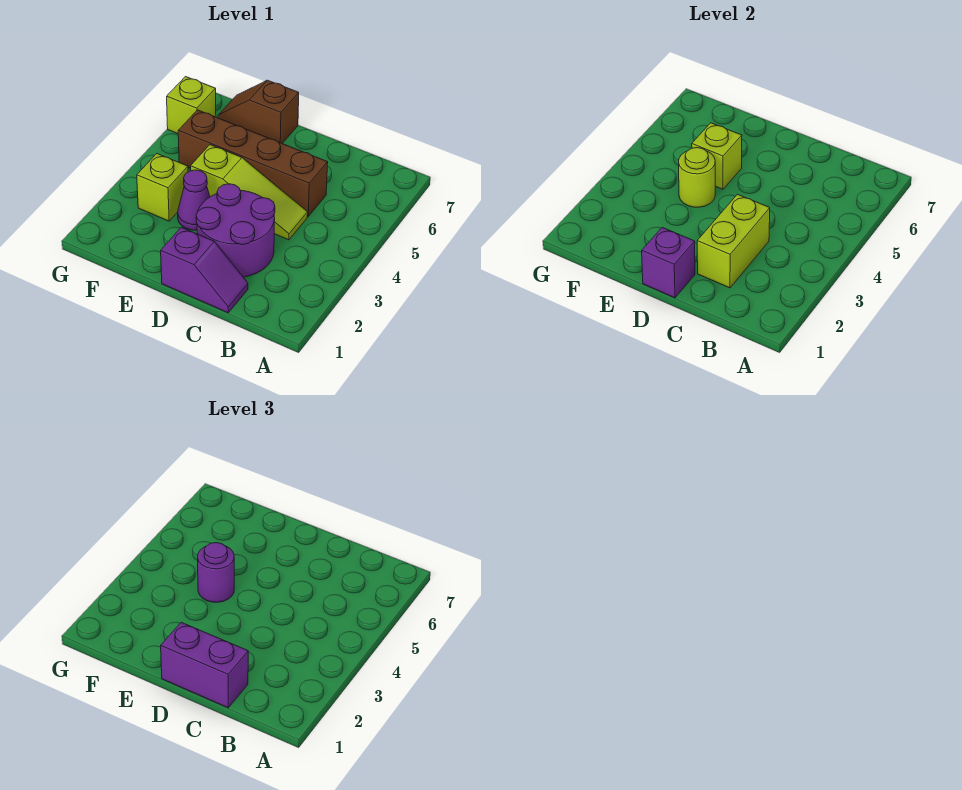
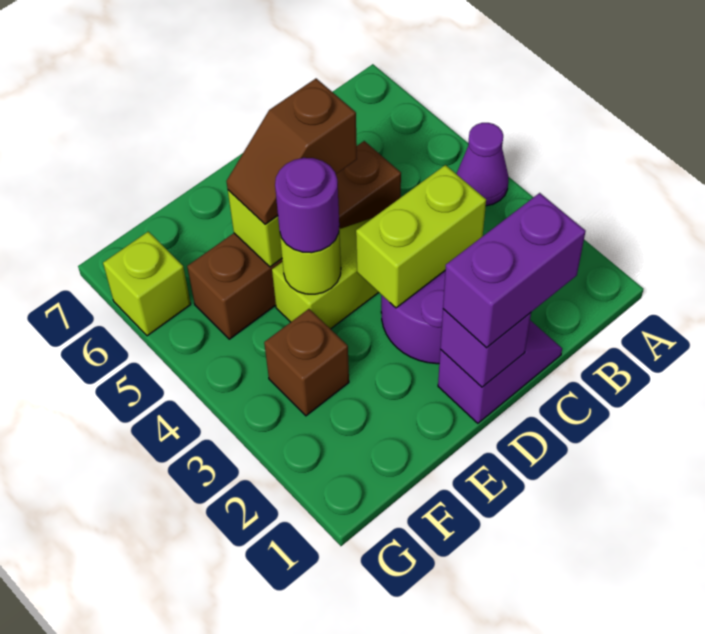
lime 1x2 brick [697,194,770,288] -> lime 1x2 brick turned to [356,165,486,308]
purple 1x1 cone [178,170,210,230] -> purple 1x1 cone moved to [456,123,508,206]
brown 1x2 slope [218,80,299,143] -> brown 1x2 slope moved to [226,79,357,224]
lime 1x1 brick [137,154,188,221] -> brown 1x1 brick [264,309,349,416]

